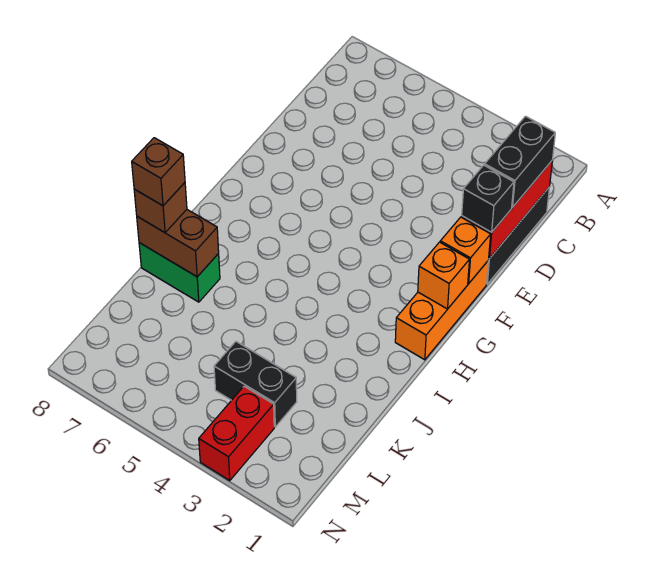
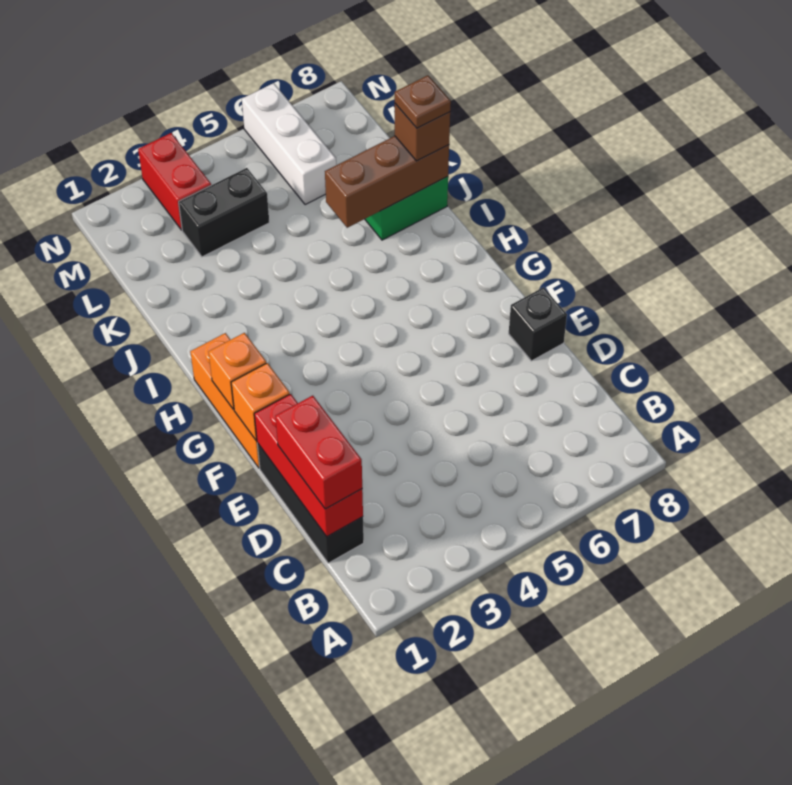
black 1x2 brick [485,116,555,207] -> red 1x2 brick [275,396,362,509]
black 1x1 brick [462,165,514,232] -> black 1x1 brick moved to [509,287,567,361]
brown 1x2 brick [137,210,219,277] -> brown 1x3 brick [325,136,449,228]
brown 1x1 brick [132,138,185,206] -> brown 1x1 plate [395,75,451,128]
none -> white 1x3 brick [242,83,336,205]

